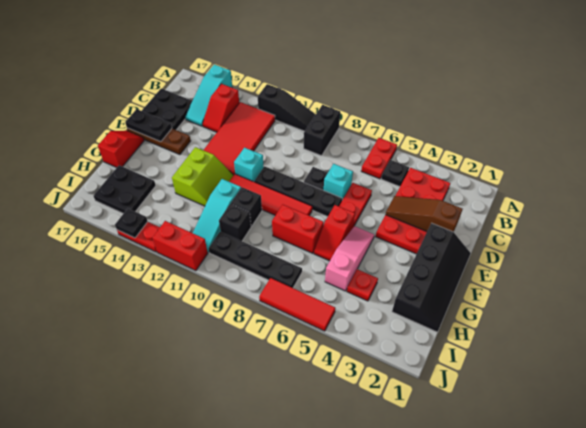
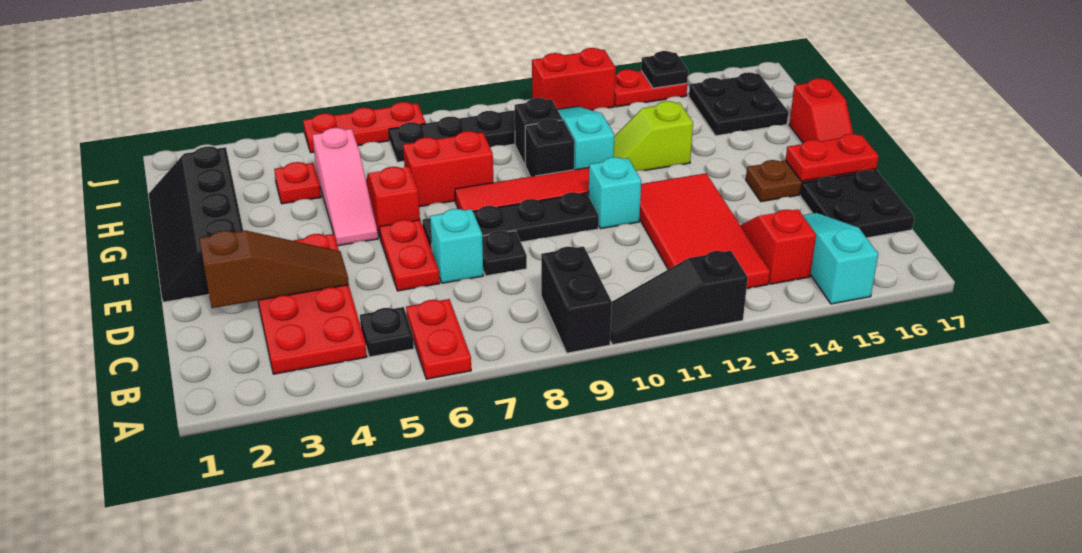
black 1x2 plate [125,109,172,142] -> red 1x2 plate [786,134,879,181]
lime 2x2 slope [172,147,233,206] -> lime 1x2 slope [614,101,693,171]
red 1x3 tile [259,278,335,331] -> red 1x3 plate [303,102,426,153]

